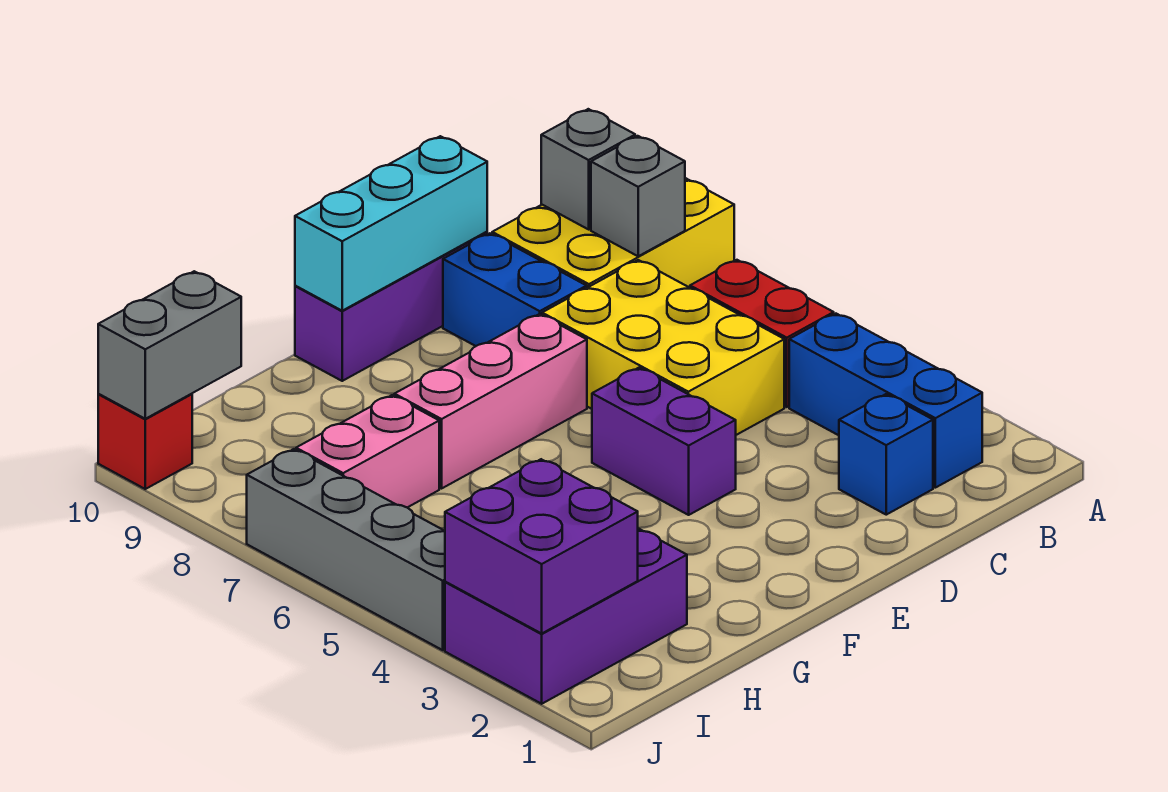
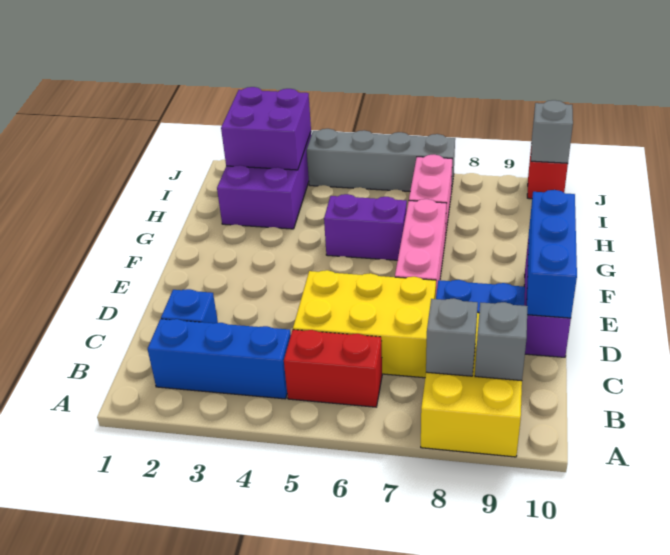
cyan 1x3 brick [295,136,487,311] -> blue 1x3 brick [527,190,577,318]
purple 1x2 brick [592,368,736,515] -> purple 1x2 brick moved to [324,194,407,260]
grey 1x2 brick [98,271,241,419] -> grey 1x1 brick [531,100,573,163]

